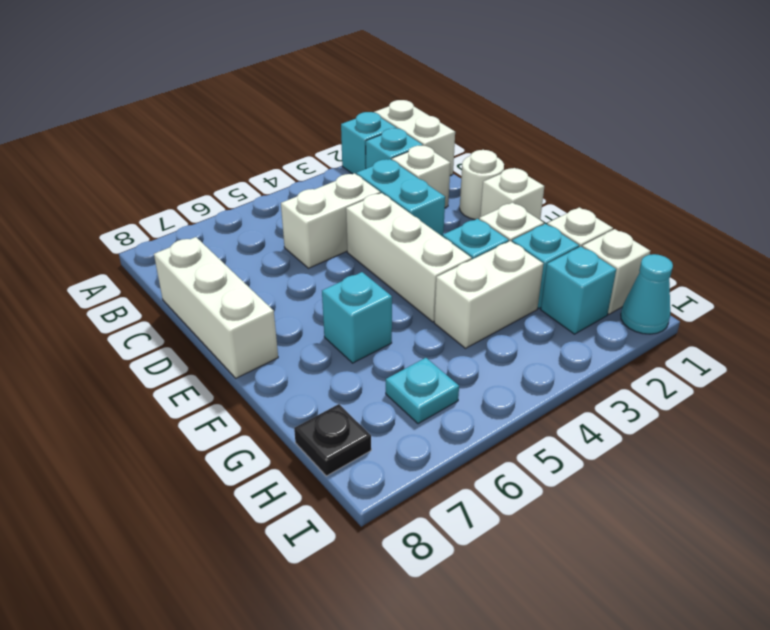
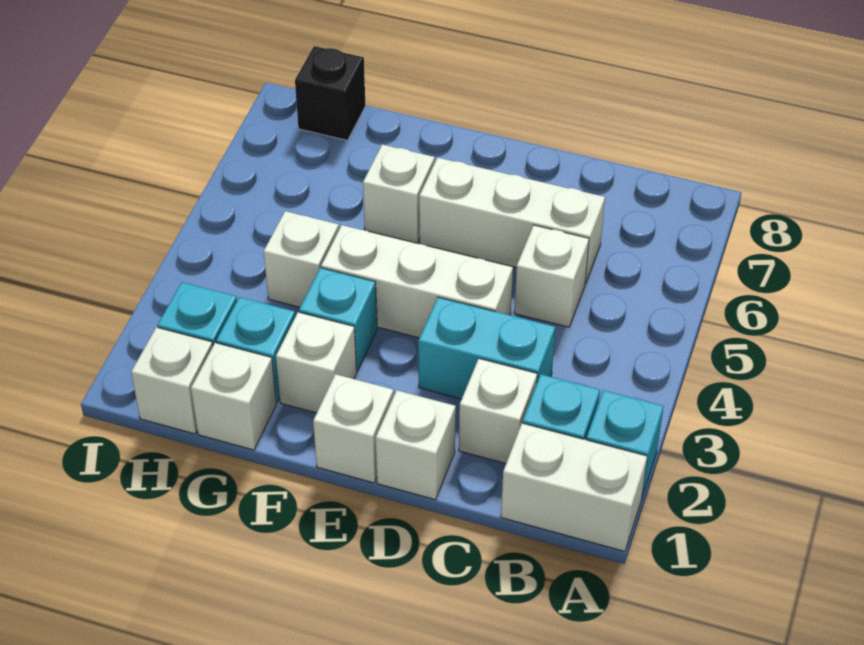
white 1x2 brick [281,173,380,268] -> white 1x1 brick [514,225,589,327]
white 1x3 brick [154,237,278,378] -> white 1x3 brick moved to [419,158,605,284]
white 1x1 round brick [460,150,504,220] -> white 1x1 brick [376,390,456,500]
cyan 1x1 brick [322,272,392,363] -> white 1x1 brick [363,145,435,243]
white 1x2 brick [434,241,543,348] -> white 1x1 brick [264,211,339,307]
cyan 1x1 plate [386,358,459,424] -> none
black 1x1 plate [294,404,371,476] -> black 1x1 brick [295,46,366,140]
cyan 1x1 cone [621,254,673,334] -> none

